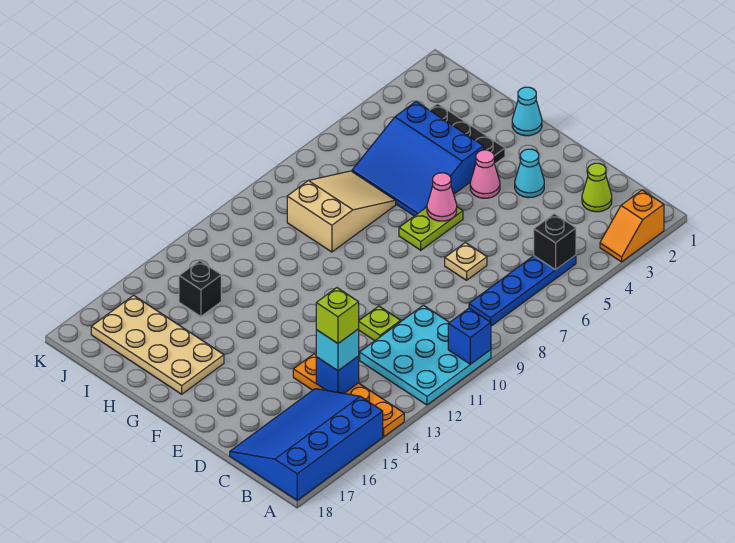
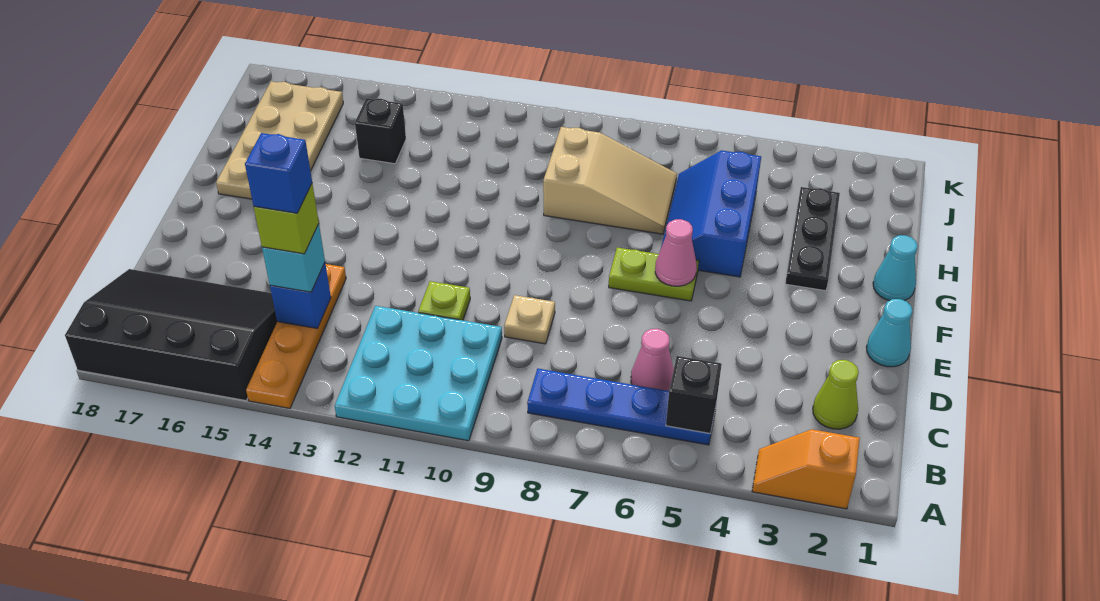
blue 1x1 brick [448,308,491,364] -> blue 1x1 brick moved to [245,133,312,213]
blue 3x4 slope [230,389,383,500] -> black 3x4 slope [65,269,277,401]
tan 1x1 plate [445,243,487,280] -> tan 1x1 plate moved to [504,295,555,344]
cyan 1x1 cone [515,149,544,198] -> cyan 1x1 cone moved to [866,299,912,367]
pink 1x1 cone [470,150,500,198] -> pink 1x1 cone moved to [631,329,674,391]
blue 3x3 slope [352,102,483,216] -> blue 2x3 slope [661,150,761,277]

